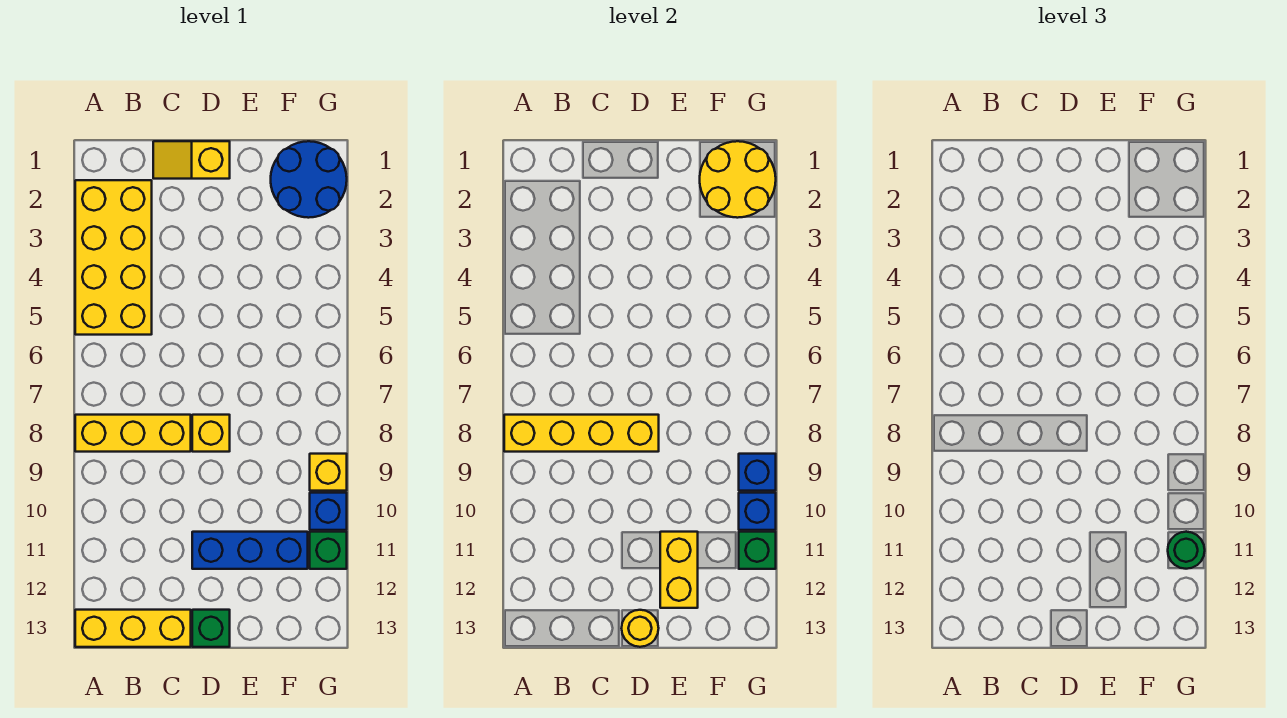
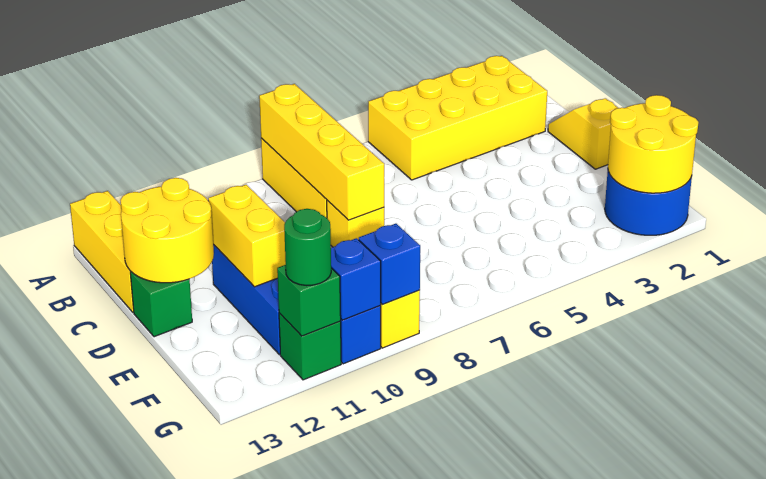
yellow 1x1 round brick [621,610,659,647] -> yellow 2x2 round brick [120,178,214,283]
yellow 1x2 brick [660,532,698,608] -> yellow 1x2 brick turned to [208,185,286,287]

